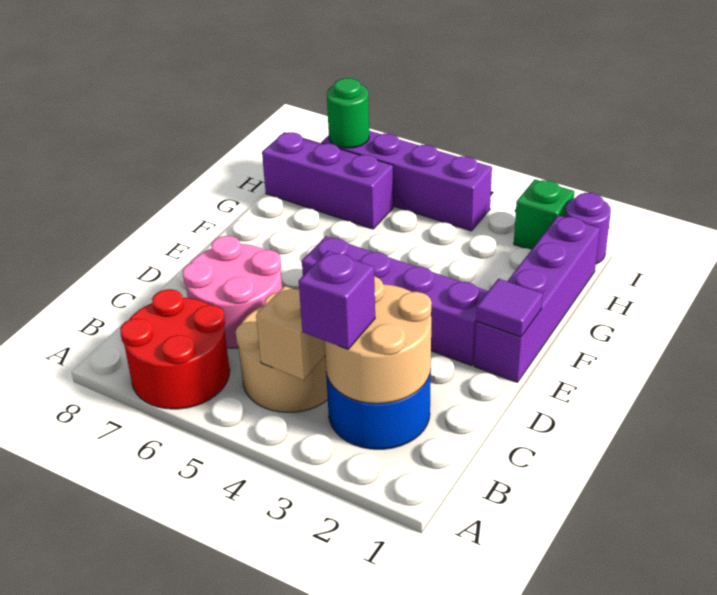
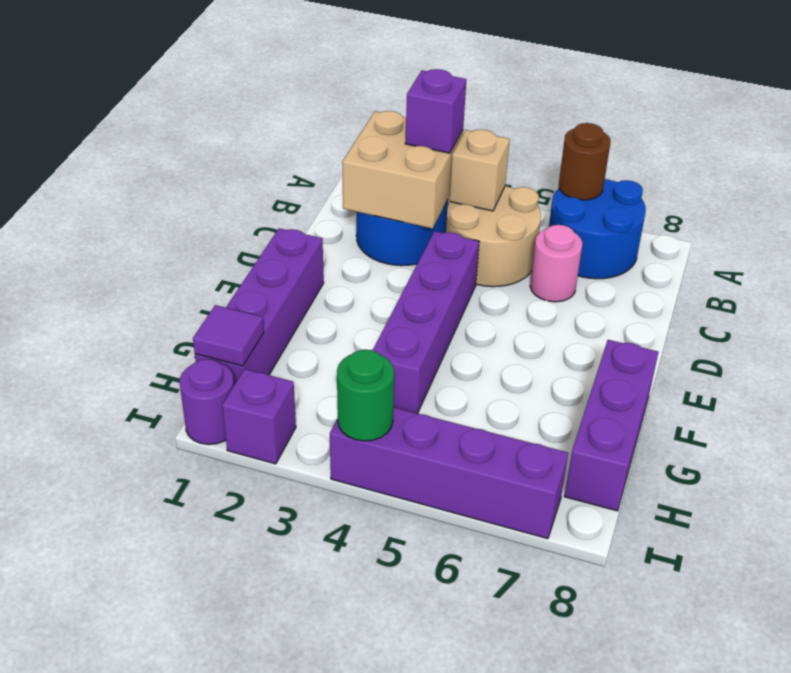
red 2x2 round brick [120,289,230,409] -> blue 2x2 round brick [549,179,646,279]
none -> brown 1x1 round brick [559,123,611,200]
tan 2x2 round brick [324,276,432,404] -> tan 2x2 brick [342,111,463,229]
pink 2x2 round brick [183,236,282,348] -> pink 1x1 round brick [530,225,582,302]
purple 1x1 tile [476,279,543,337] -> purple 1x1 tile moved to [193,305,264,366]
purple 1x4 brick [302,236,488,366] -> purple 1x4 brick turned to [372,231,479,413]
purple 1x3 brick [262,132,394,229] -> purple 1x3 brick turned to [564,340,658,511]
green 1x1 brick [514,179,574,250] -> purple 1x1 brick [222,369,296,464]
green 1x1 round brick [327,78,369,148] -> green 1x1 round brick moved to [337,350,394,441]

